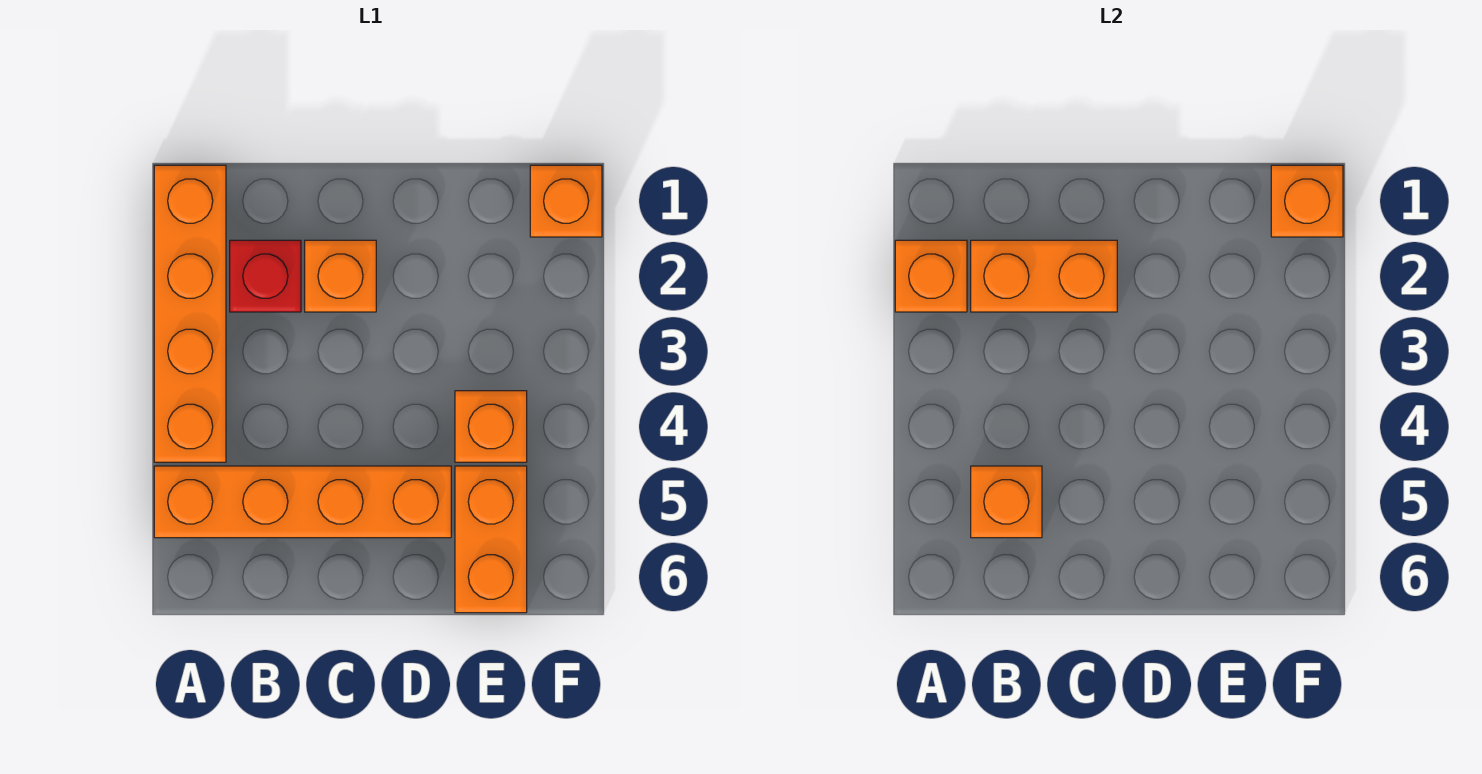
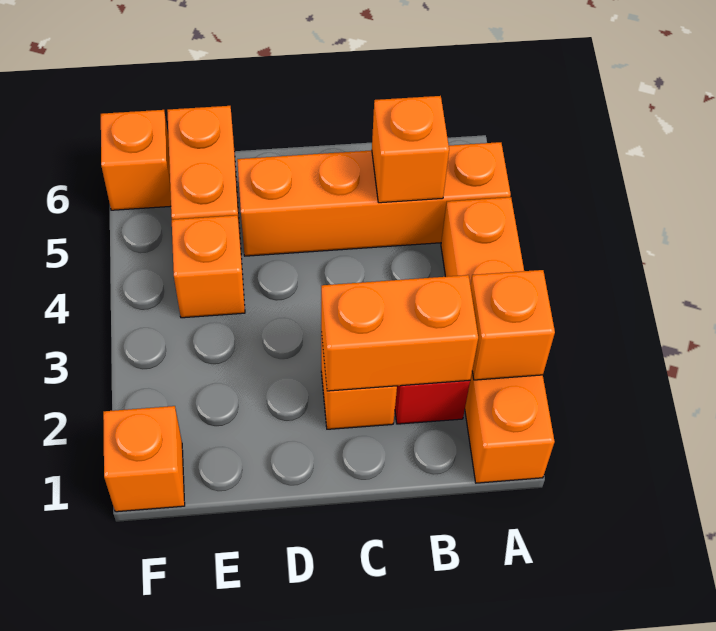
orange 1x1 brick [1271,165,1343,237] -> orange 1x1 brick moved to [101,110,171,210]

